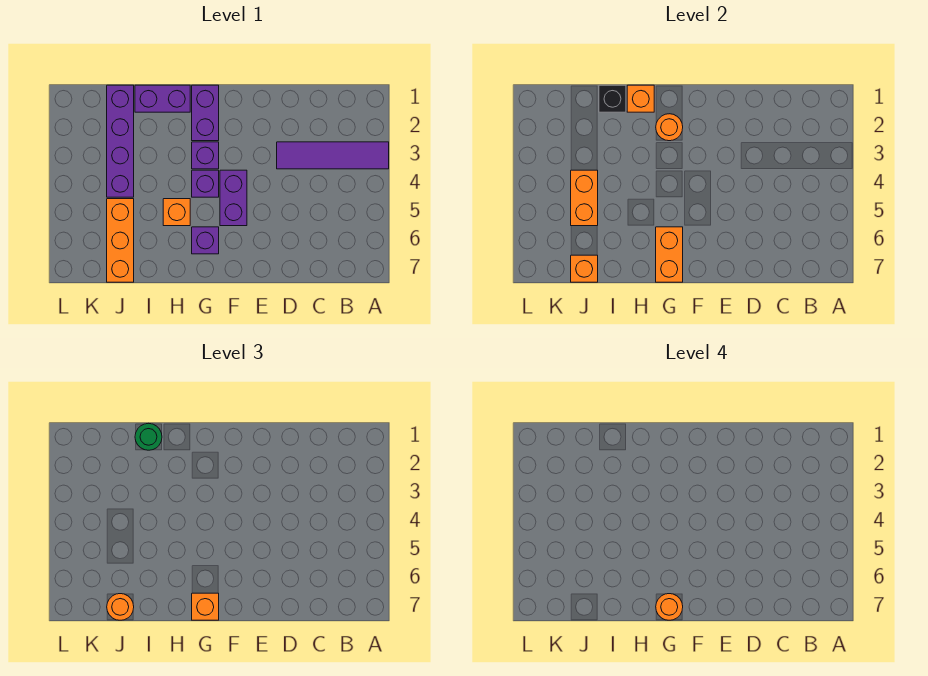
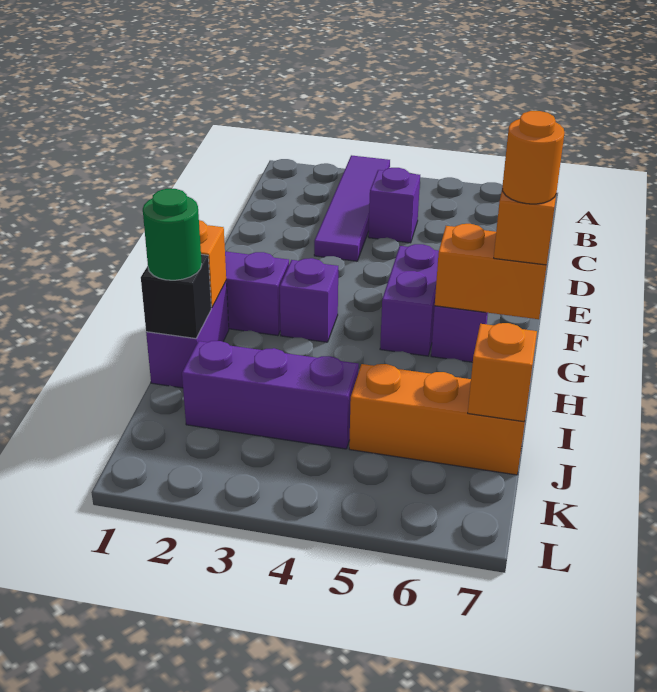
purple 1x2 brick [220,170,247,226] -> purple 1x2 brick turned to [380,244,439,356]
orange 1x1 round brick [656,114,683,141] -> none
purple 1x1 brick [192,170,219,197] -> purple 1x1 brick moved to [368,168,420,243]
orange 1x1 brick [163,199,190,226] -> none
purple 1x4 brick [107,85,134,197] -> purple 1x3 brick [182,341,359,449]
orange 1x2 brick [571,170,598,226] -> none
orange 1x1 round brick [107,594,134,620] -> none

